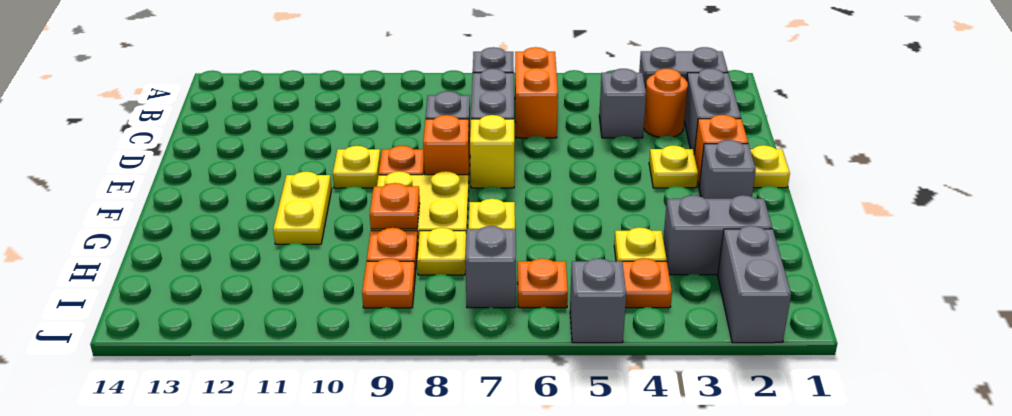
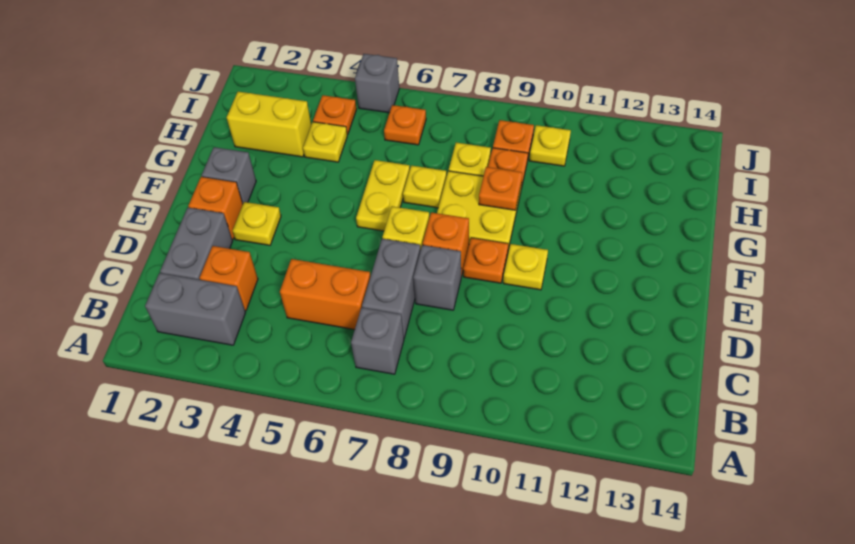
orange 1x2 brick [515,47,558,138] -> orange 1x2 brick turned to [280,259,371,330]
orange 1x1 round brick [644,69,688,137] -> orange 1x1 brick [200,246,258,311]
grey 1x1 brick [599,69,646,138] -> none
yellow 1x1 plate [750,145,790,188] -> yellow 1x1 plate moved to [529,125,571,166]
yellow 1x2 plate [273,172,332,244] -> yellow 1x2 plate moved to [356,160,410,231]
grey 1x2 brick [663,195,772,275] -> yellow 1x2 brick [227,92,311,157]
grey 1x2 brick [718,226,791,343] -> none
grey 1x1 brick [465,226,516,308] -> none

